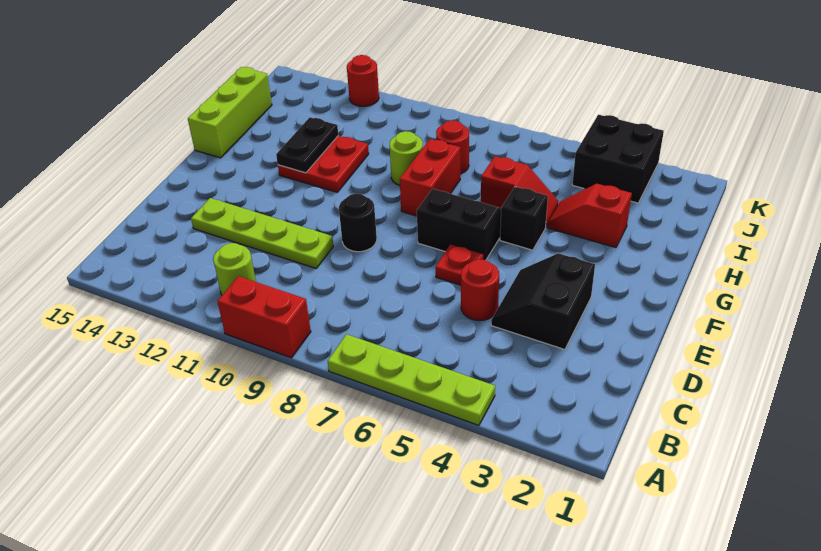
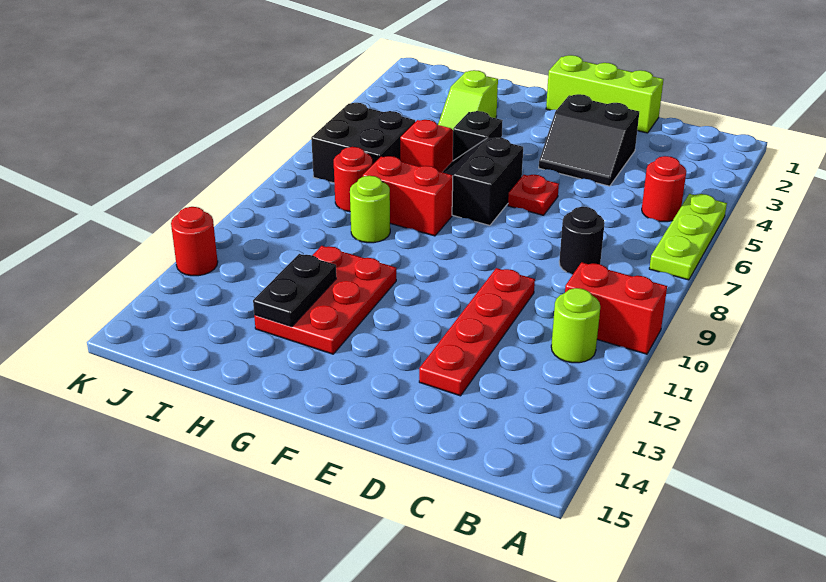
lime 1x4 plate [328,334,495,425] -> lime 1x3 plate [649,194,727,280]
red 1x2 brick [217,276,311,358] -> red 1x2 brick turned to [565,262,667,354]
red 1x1 round brick [461,259,499,321] -> red 1x1 round brick moved to [642,156,686,222]
lime 1x4 plate [191,198,334,268] -> red 1x4 plate [419,268,535,396]
black 1x1 round brick [339,194,377,252] -> black 1x1 round brick moved to [559,207,605,274]
red 2x2 plate [278,136,369,192] -> red 2x3 plate [254,246,396,354]
black 1x2 plate [276,117,338,173] -> black 1x2 plate turned to [253,254,336,327]
lime 1x3 brick [188,67,272,158] -> lime 1x3 brick moved to [546,55,664,133]
red 1x2 slope [548,184,632,248] -> lime 1x2 slope [438,70,498,130]
black 2x2 brick [572,115,664,203] -> black 2x2 brick moved to [311,103,415,183]

